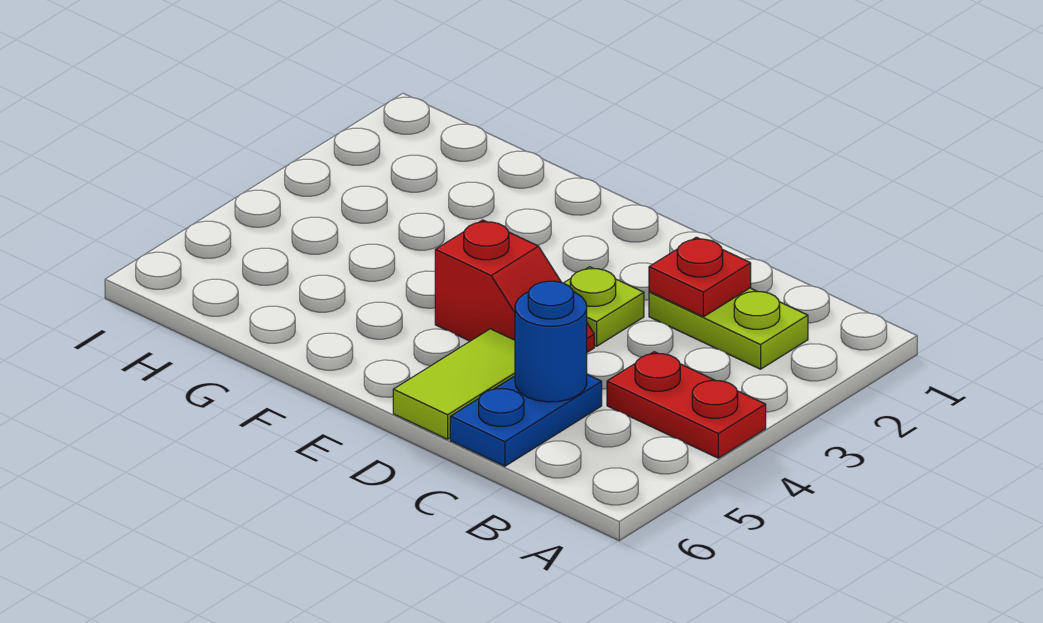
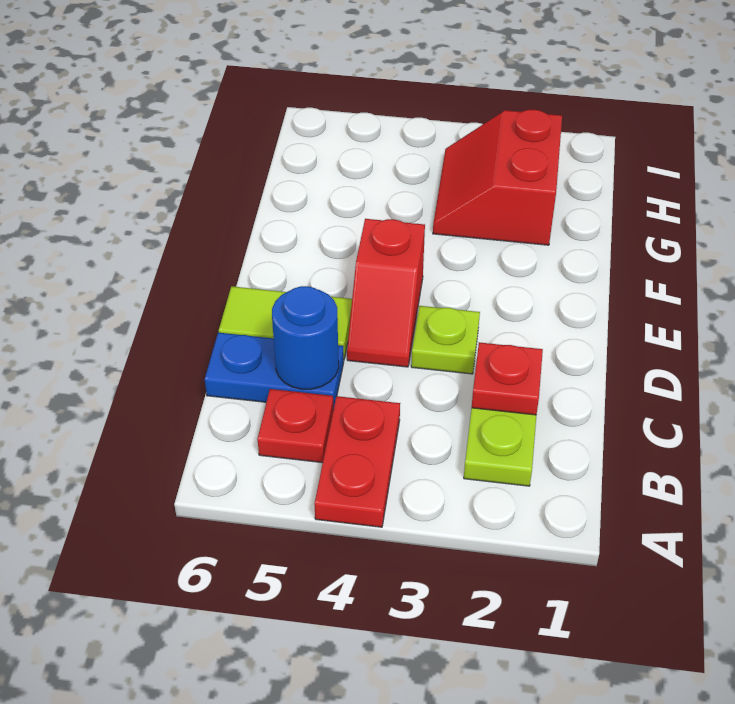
none -> red 1x1 plate [257,389,333,463]
none -> red 2x2 slope [433,110,562,245]

